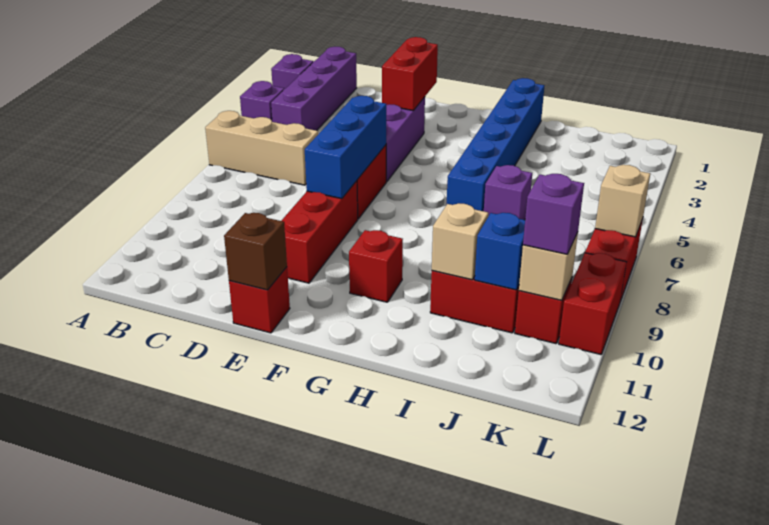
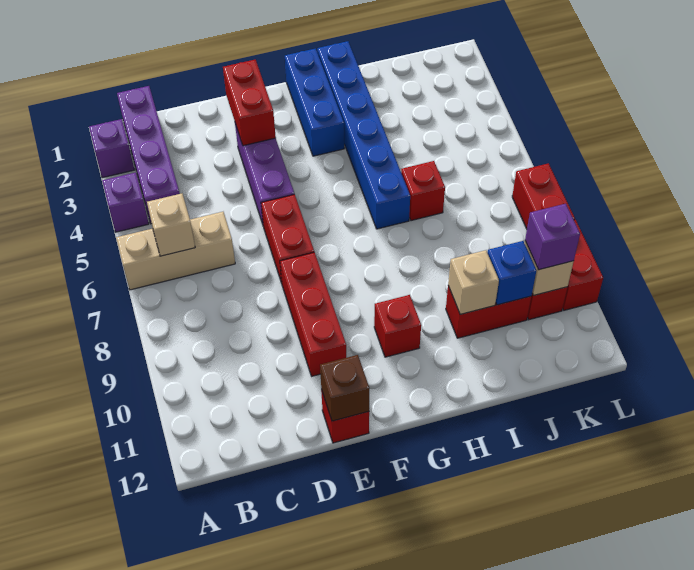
blue 1x3 brick [305,96,386,199] -> blue 1x3 brick moved to [285,48,344,156]
purple 1x1 brick [484,165,532,220] -> red 1x1 brick [401,161,445,221]
tan 1x1 brick [595,165,650,237] -> tan 1x1 brick moved to [147,194,195,256]

